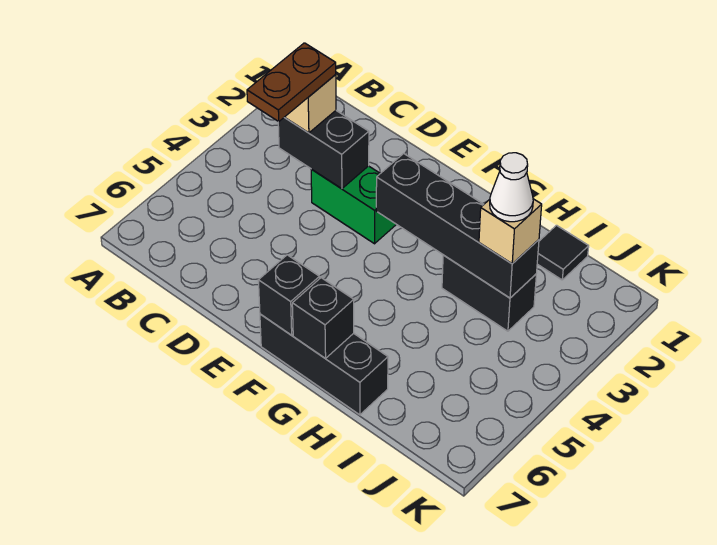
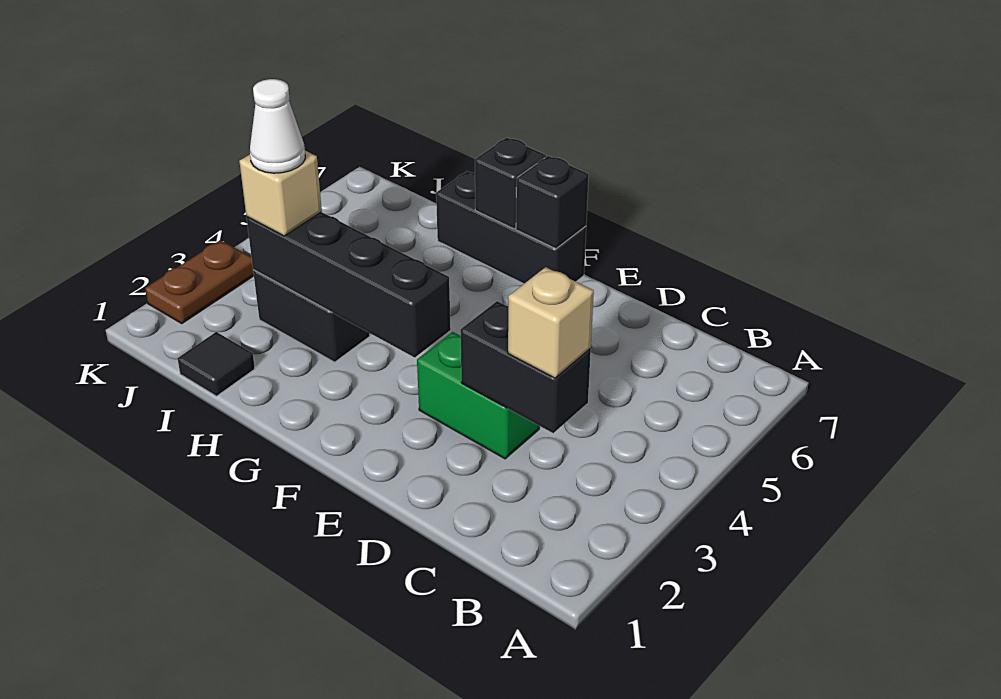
brown 1x2 plate [247,43,336,122] -> brown 1x2 plate moved to [145,240,254,323]

